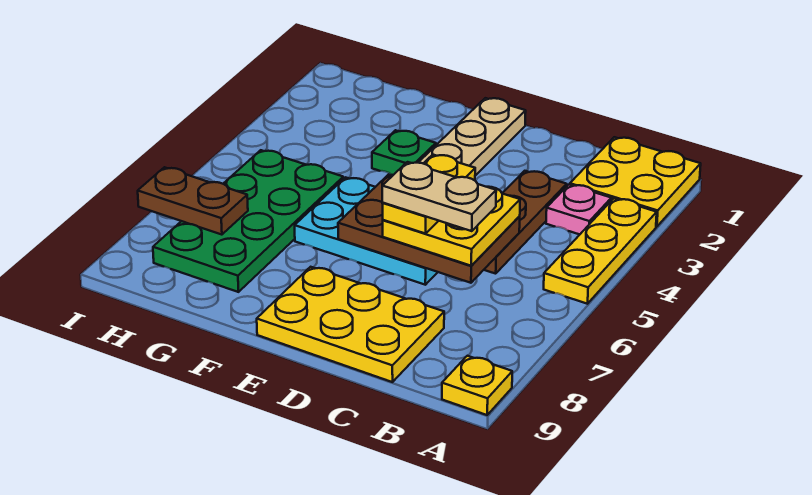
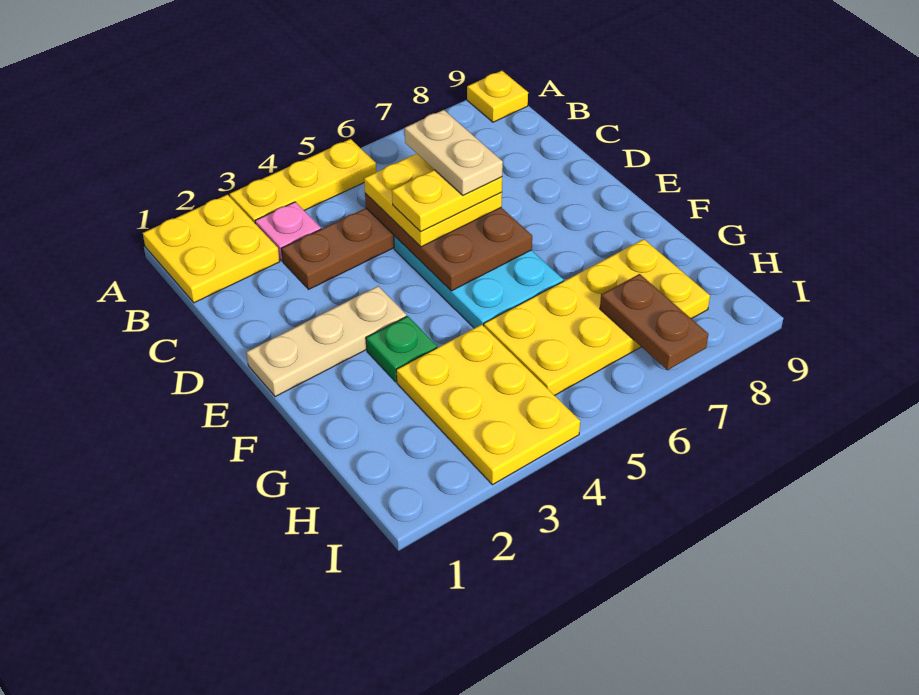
yellow 2x3 plate [257,267,444,382] -> yellow 2x3 plate moved to [396,325,580,485]
green 2x4 plate [153,150,343,292] -> yellow 2x4 plate [484,239,710,396]

